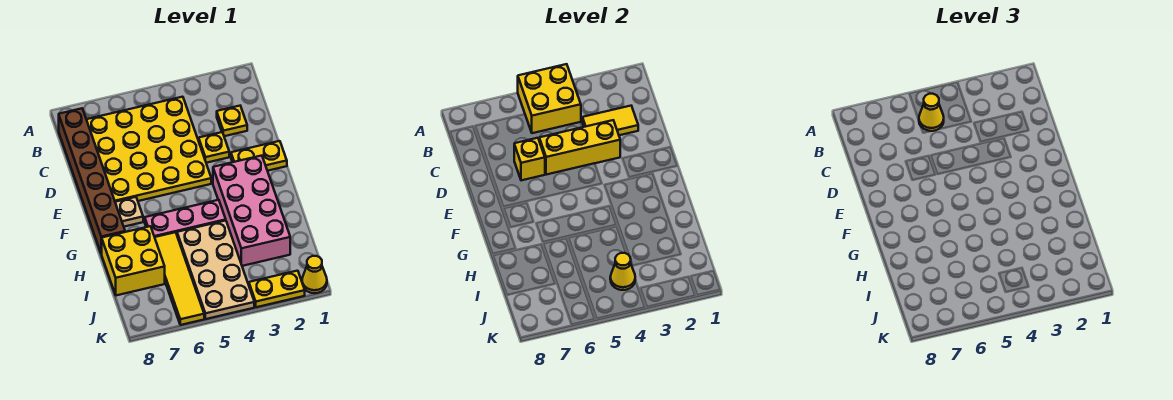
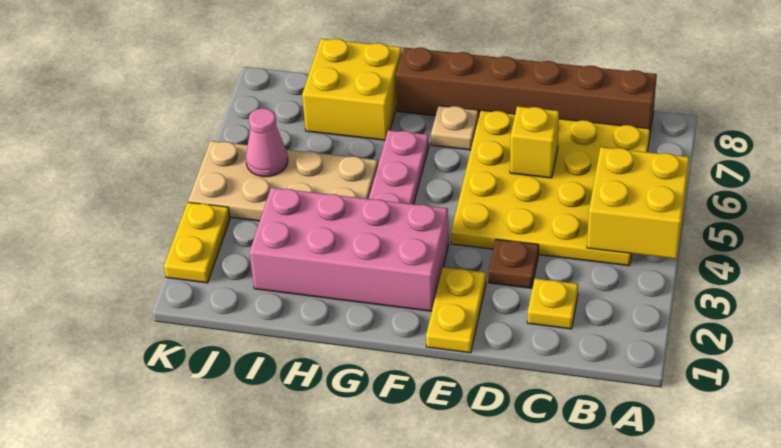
yellow 1x1 cone [919,94,944,131] -> none
yellow 1x2 tile [582,106,638,135] -> none
yellow 1x1 plate [199,132,229,163] -> brown 1x1 plate [489,239,539,288]
yellow 1x3 brick [539,120,620,175] -> none
yellow 1x4 tile [155,232,204,325] -> none
yellow 1x1 cone [610,253,635,290] -> none
none -> pink 1x1 cone [246,108,288,177]
yellow 1x1 cone [302,256,327,293] -> none

